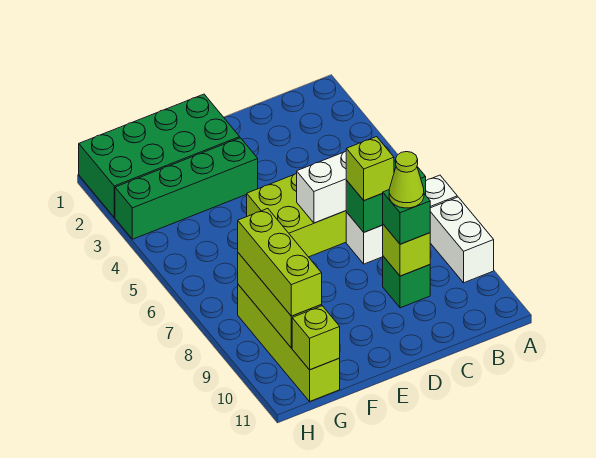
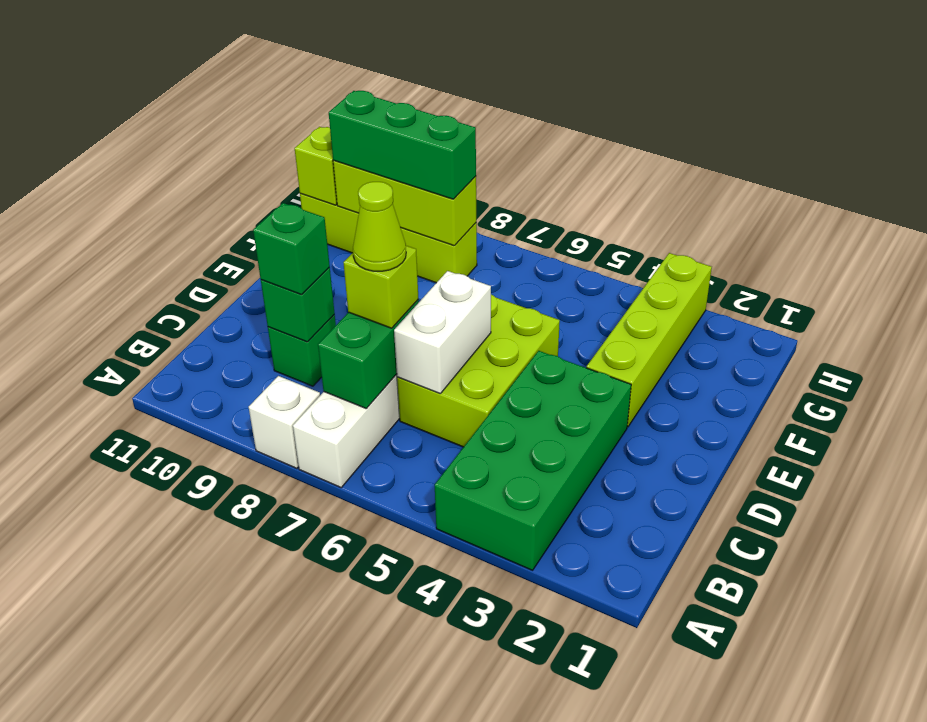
white 1x2 brick [430,197,494,283] -> white 1x1 brick [249,376,320,468]
lime 1x1 brick [383,224,430,276] -> green 1x1 brick [261,267,335,342]
lime 1x1 cone [389,152,424,208] -> lime 1x1 cone moved to [353,182,406,271]
green 2x4 brick [79,94,240,217] -> green 2x4 brick moved to [435,351,631,570]
green 1x4 brick [115,138,258,239] -> lime 1x4 brick [586,253,712,427]
lime 1x3 brick [238,209,322,316] -> green 1x3 brick [329,91,476,199]

